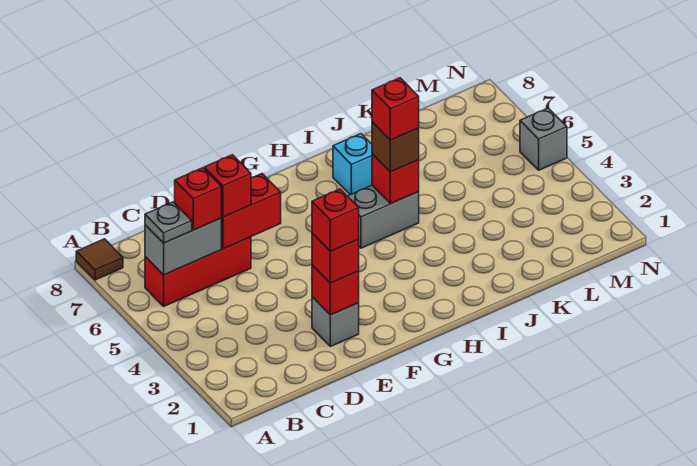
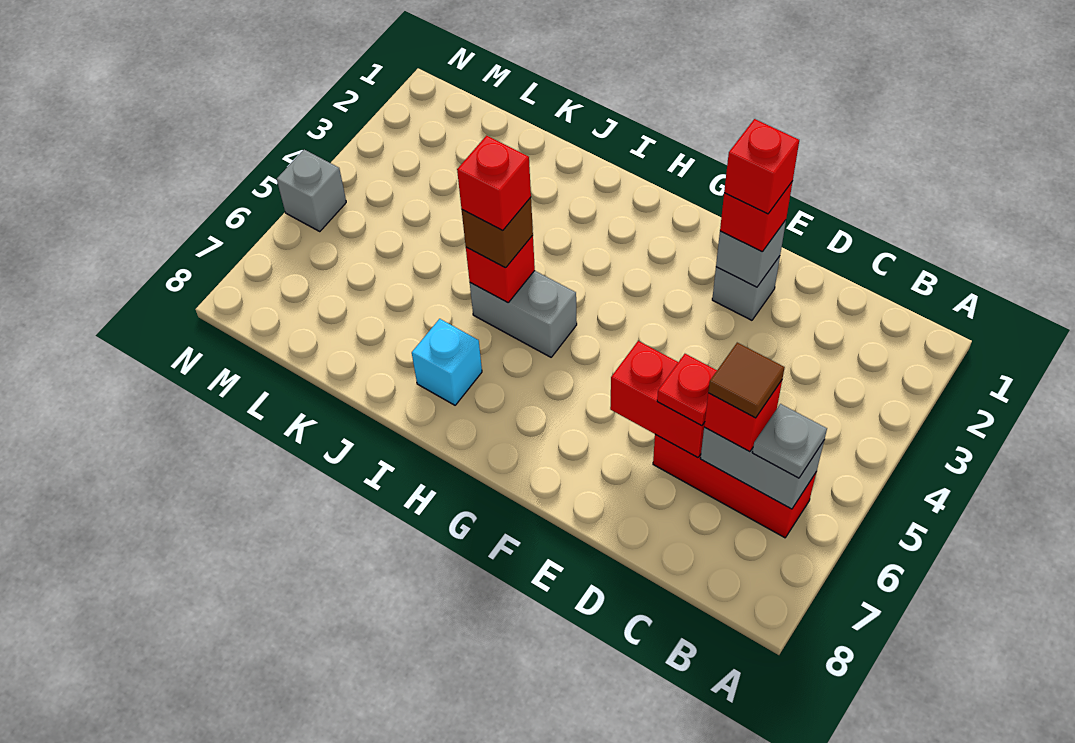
brown 1x1 tile [76,239,123,280] -> brown 1x1 tile moved to [708,343,785,418]
red 1x1 brick [204,155,251,217] -> red 1x1 plate [657,354,717,426]
red 1x1 brick [312,265,359,315] -> grey 1x1 brick [716,220,786,287]

